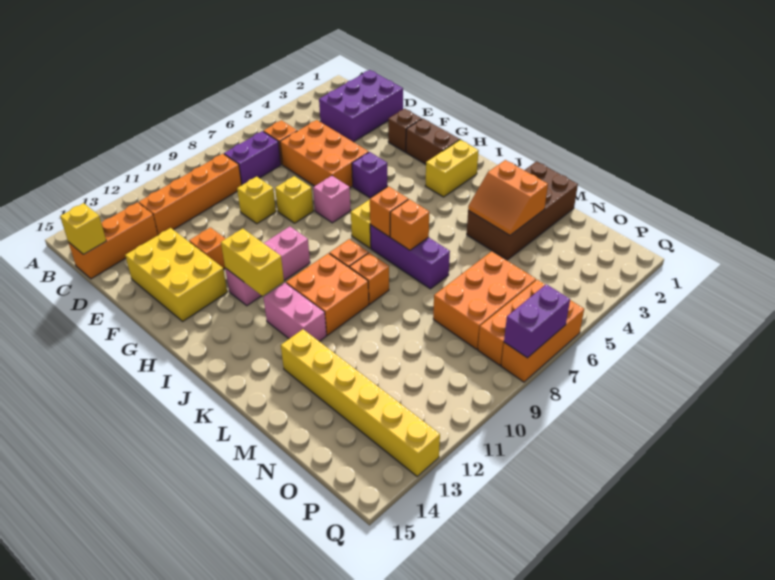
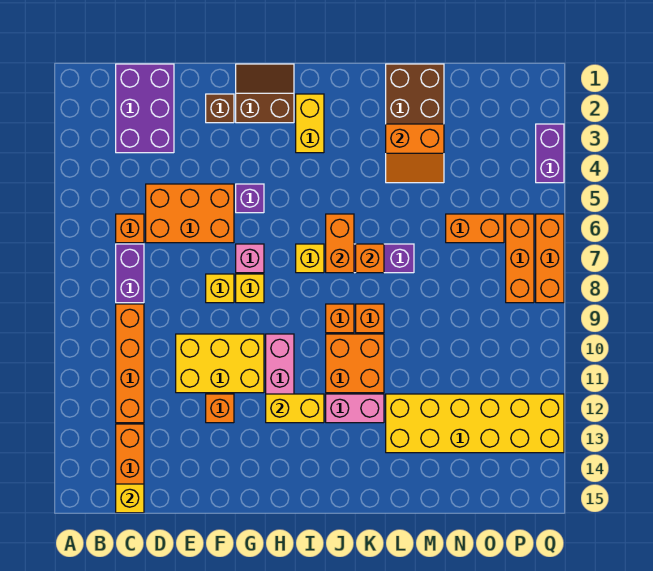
yellow 1x1 brick [237,177,276,224] -> yellow 1x1 brick moved to [236,274,264,303]
yellow 2x3 brick [125,228,227,321] -> yellow 2x3 brick moved to [176,334,264,393]
orange 1x1 brick [370,186,408,237] -> orange 1x2 brick [326,214,354,273]
yellow 1x6 brick [281,329,440,476] -> yellow 2x6 brick [386,394,564,453]
orange 2x3 brick [433,251,536,349] -> orange 1x2 brick [446,214,504,243]
purple 1x2 brick [504,284,570,358] -> purple 1x2 brick moved to [536,124,564,183]

